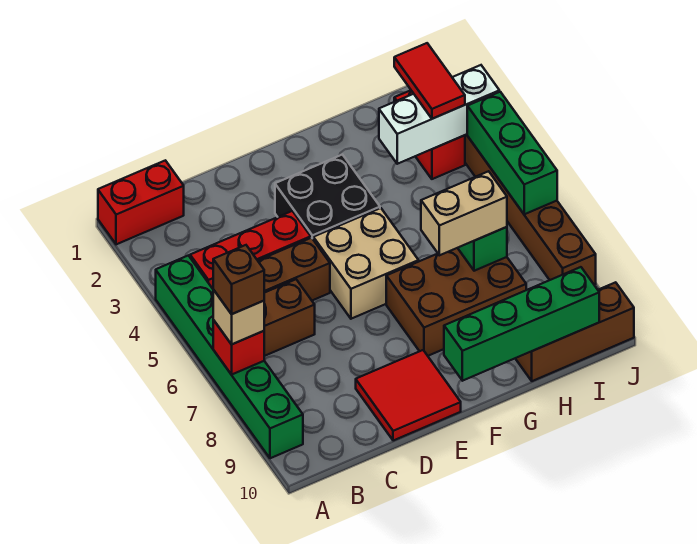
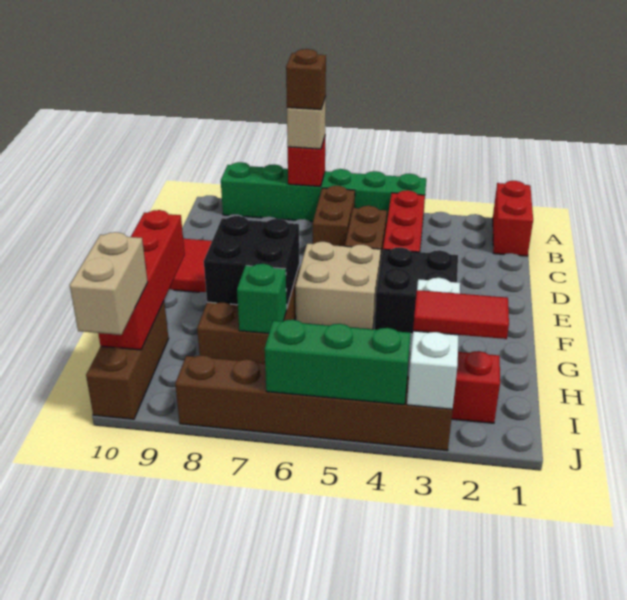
none -> black 2x2 brick [204,216,299,307]
green 1x4 brick [444,267,599,381] -> red 1x4 brick [98,210,185,350]
tan 1x2 brick [421,171,507,255] -> tan 1x2 brick moved to [70,232,148,335]

